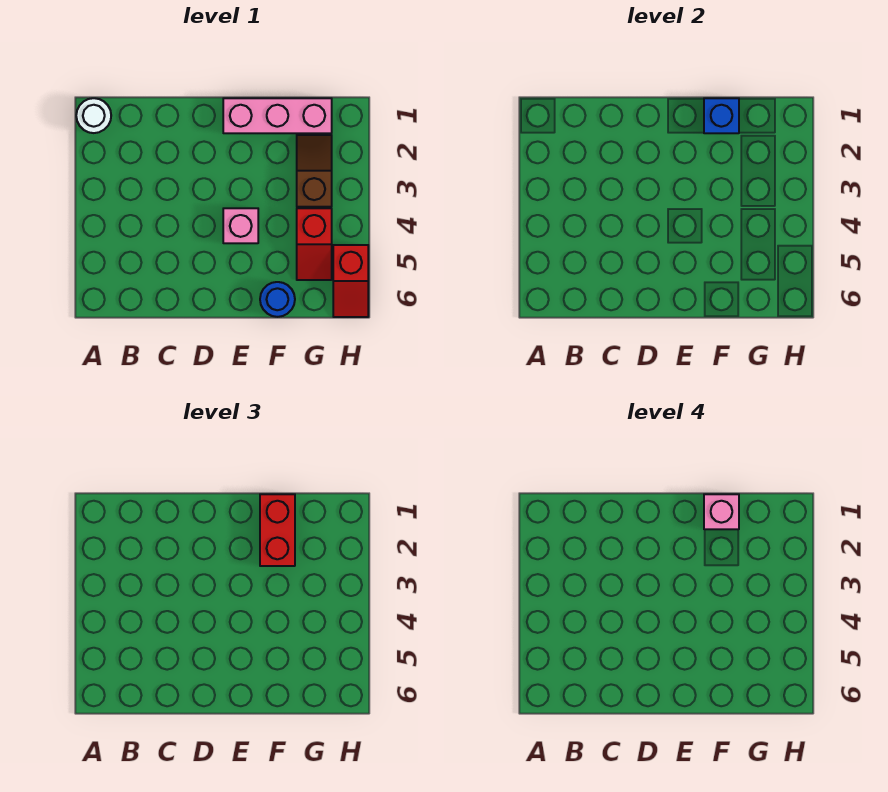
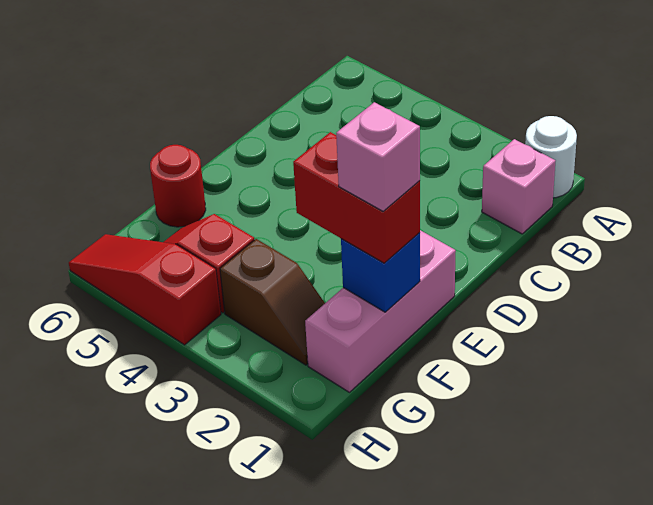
pink 1x1 brick [223,208,258,243] -> pink 1x1 brick moved to [482,139,555,234]
blue 1x1 round brick [260,282,295,317] -> red 1x1 round brick [150,145,206,227]
red 1x2 slope [333,245,368,317] -> red 1x3 slope [69,234,221,345]

